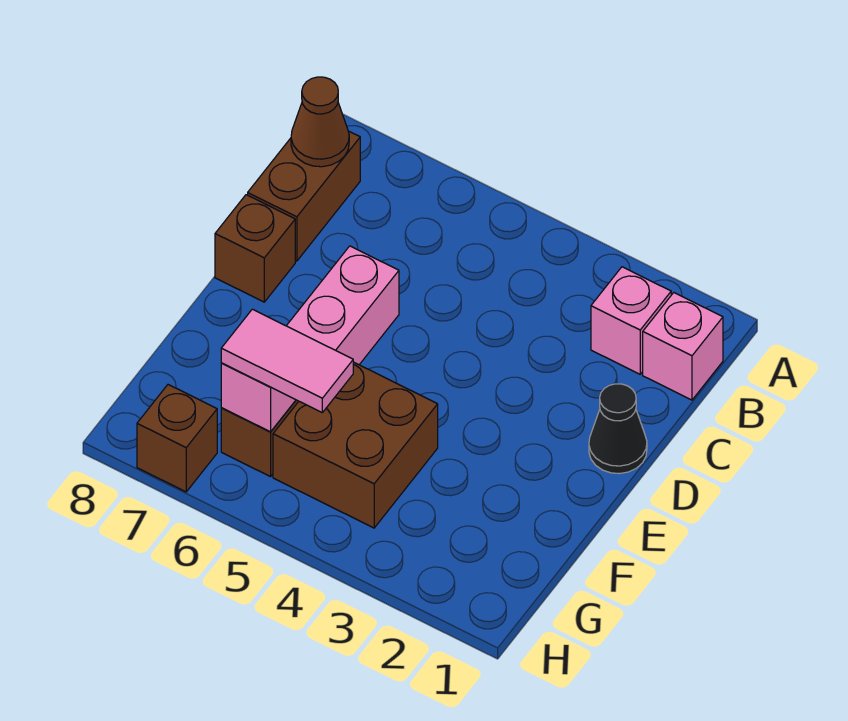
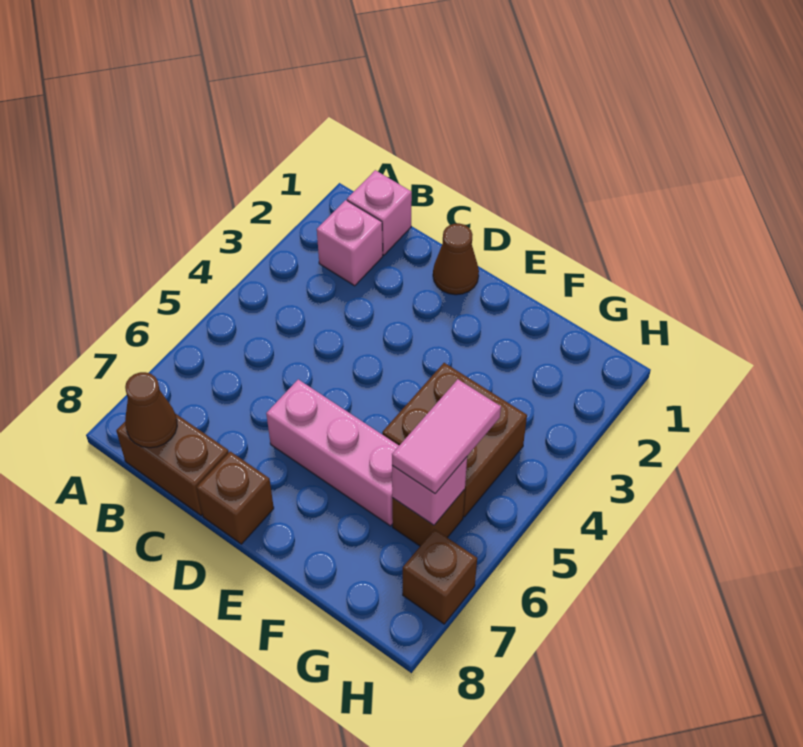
black 1x1 cone [589,384,647,474] -> brown 1x1 cone [433,223,479,295]

